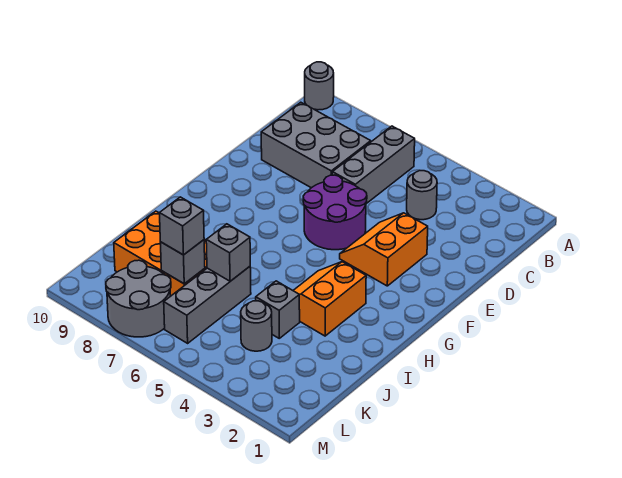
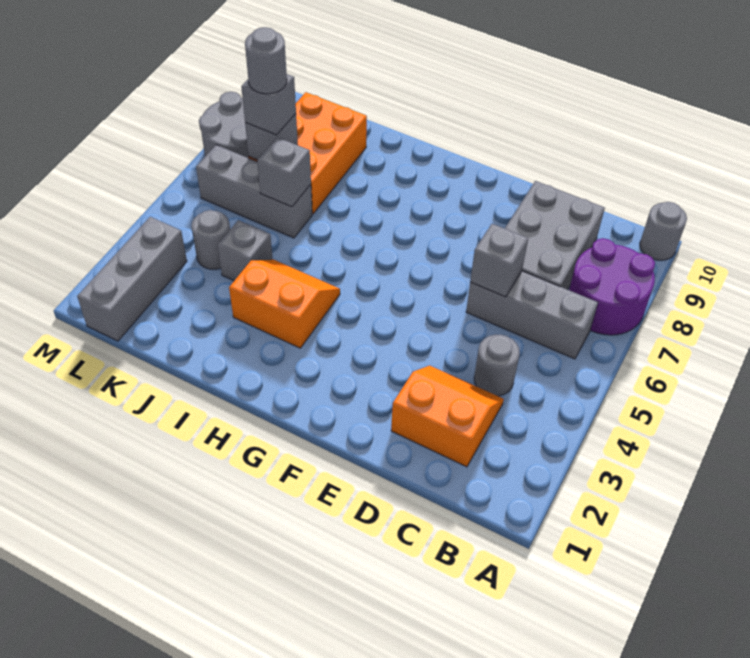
none -> grey 1x1 brick [470,224,528,297]
orange 2x2 slope [340,213,428,286] -> orange 2x2 slope moved to [391,366,504,467]
purple 2x2 round brick [303,175,367,250] -> purple 2x2 round brick moved to [569,238,655,335]
none -> grey 1x1 round brick [245,27,287,94]
none -> grey 1x3 brick [77,217,187,341]

